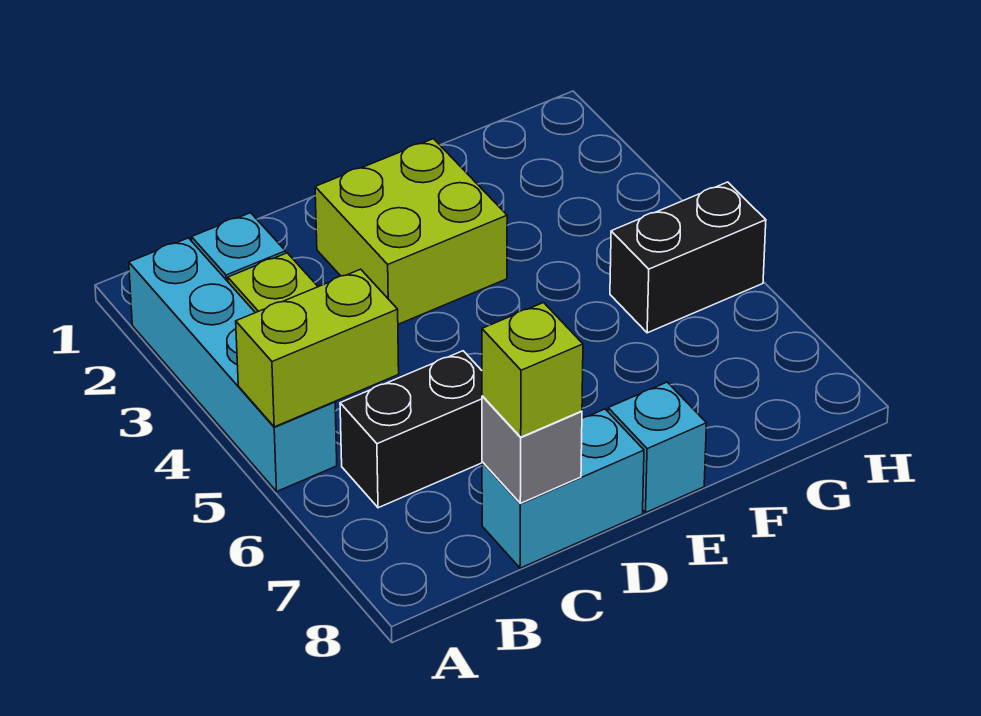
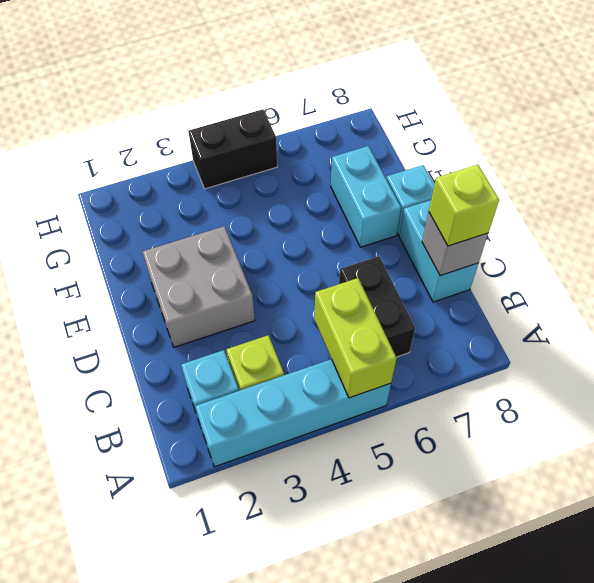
lime 2x2 brick [315,139,507,324] -> grey 2x2 brick [143,226,255,347]
none -> cyan 1x2 brick [331,146,401,247]
black 1x2 brick [610,182,766,333] -> black 1x2 brick turned to [188,109,277,189]

